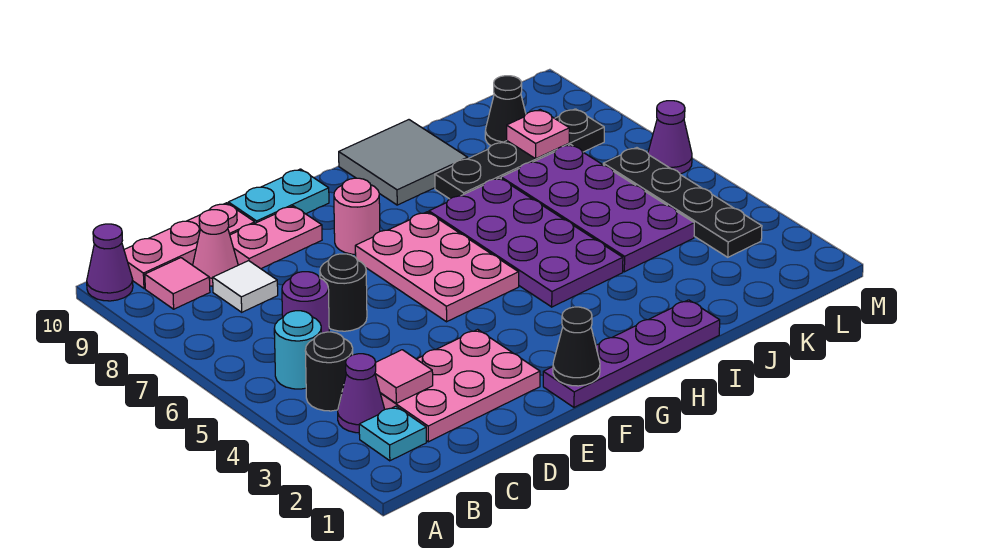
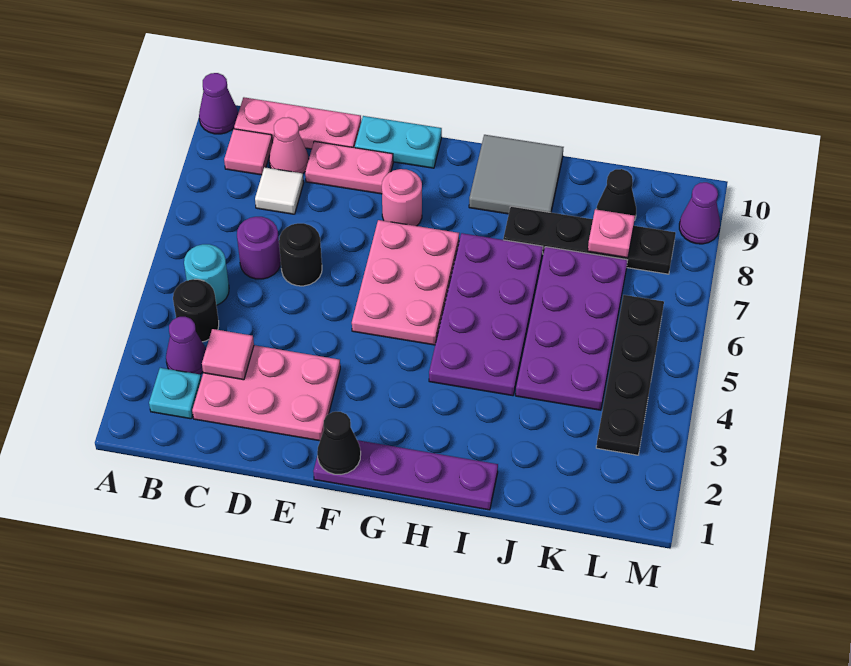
purple 1x1 cone [648,101,692,174] -> purple 1x1 cone moved to [679,182,720,244]

